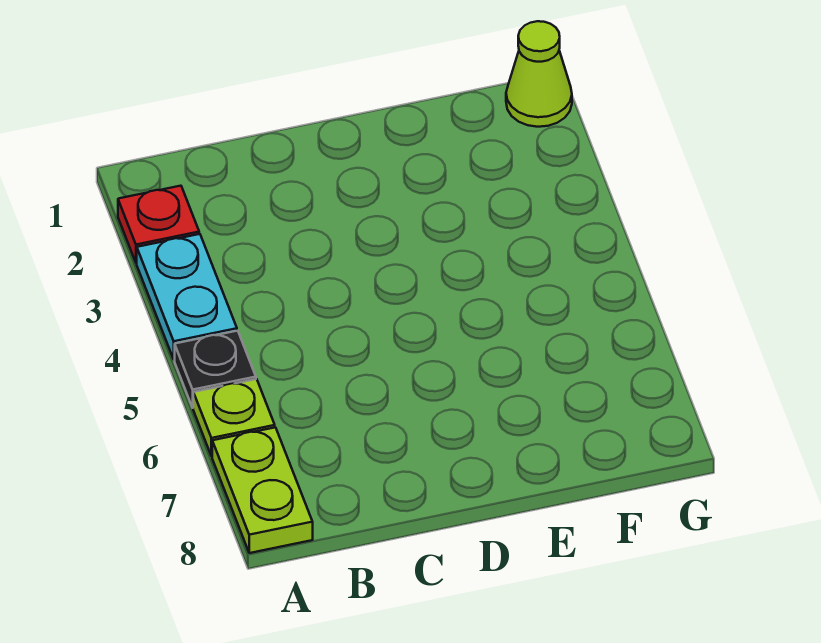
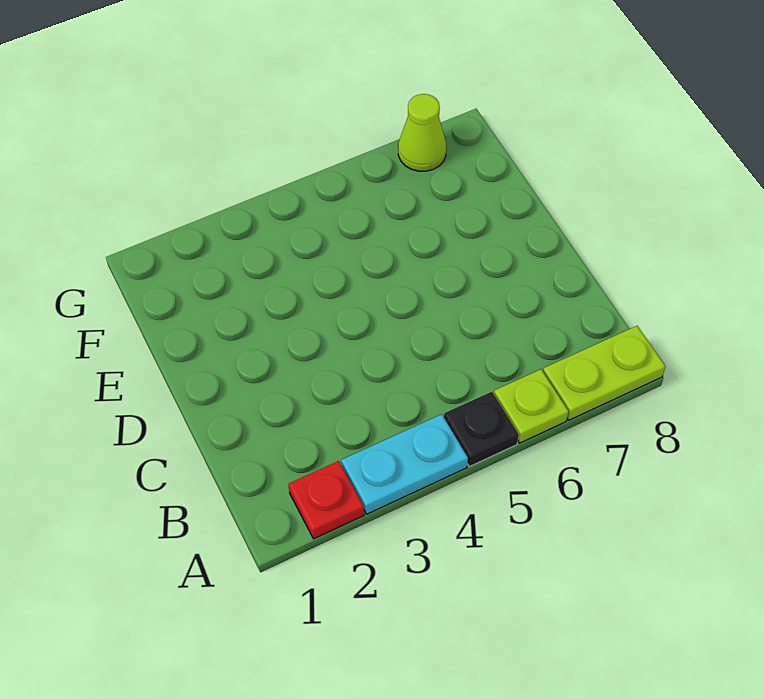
lime 1x1 cone [506,21,572,127] -> lime 1x1 cone moved to [398,94,446,171]

